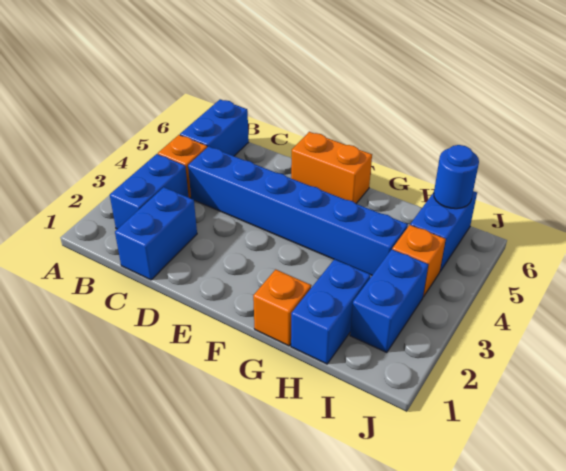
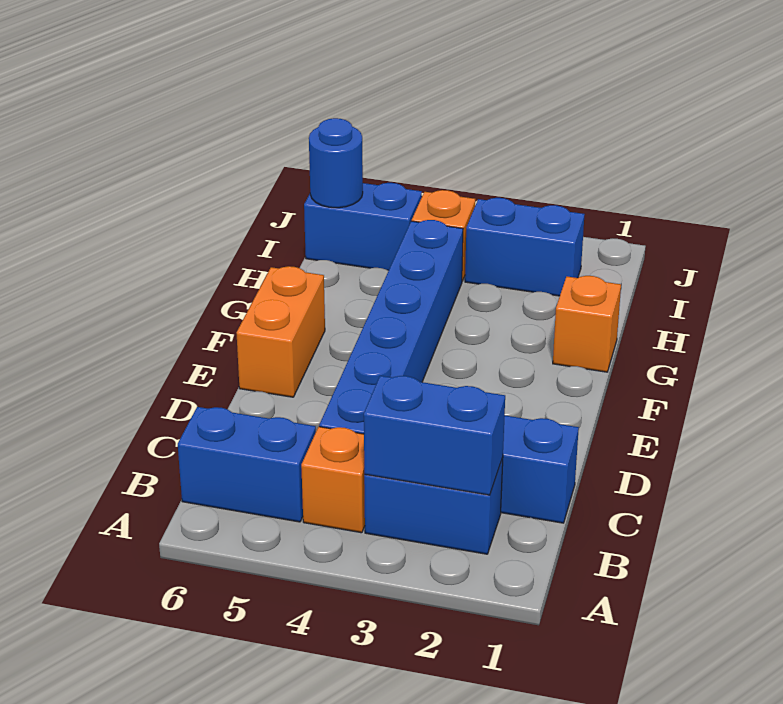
blue 1x2 brick [291,259,370,364] -> blue 1x2 brick moved to [364,376,505,495]

